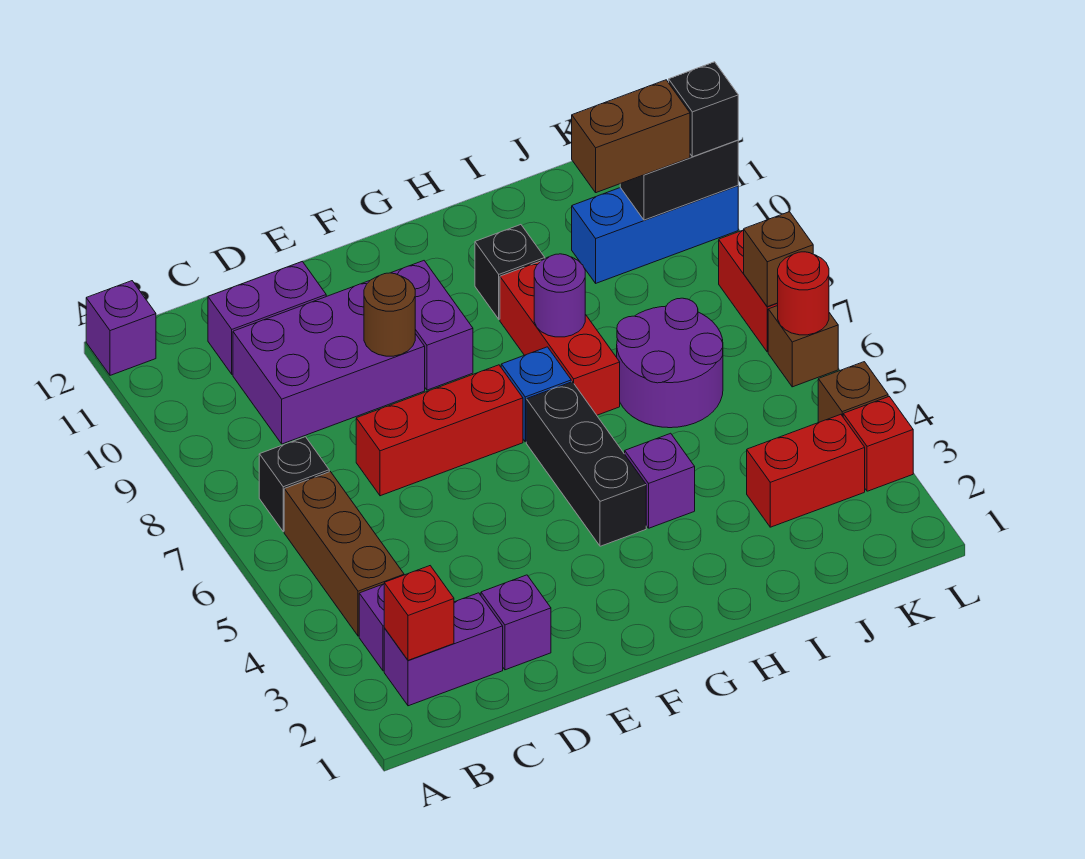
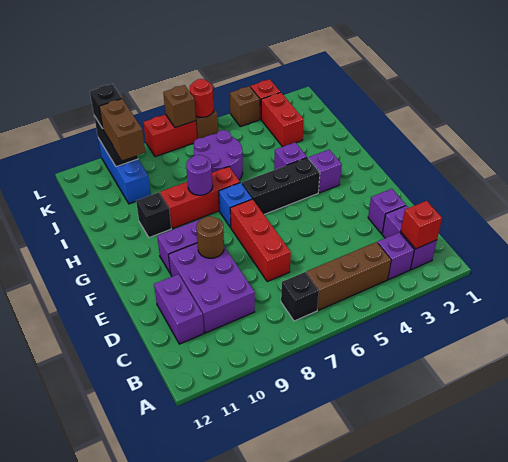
purple 1x1 brick [86,281,156,375] -> purple 1x1 brick moved to [309,150,342,193]

